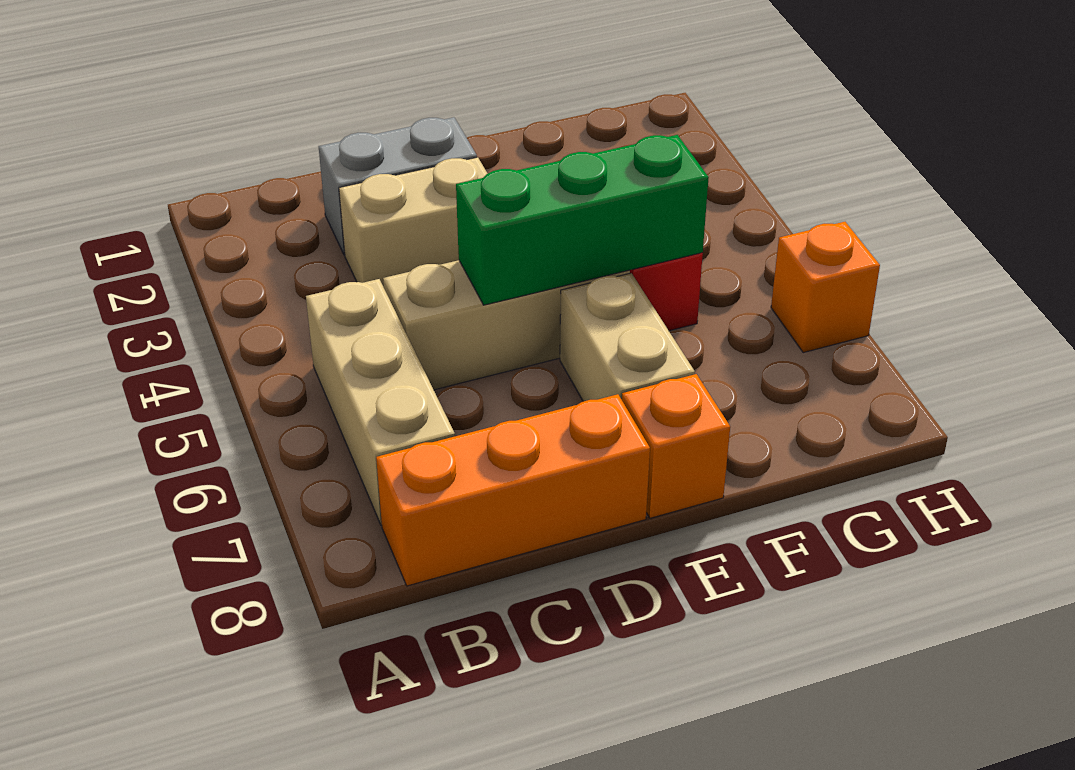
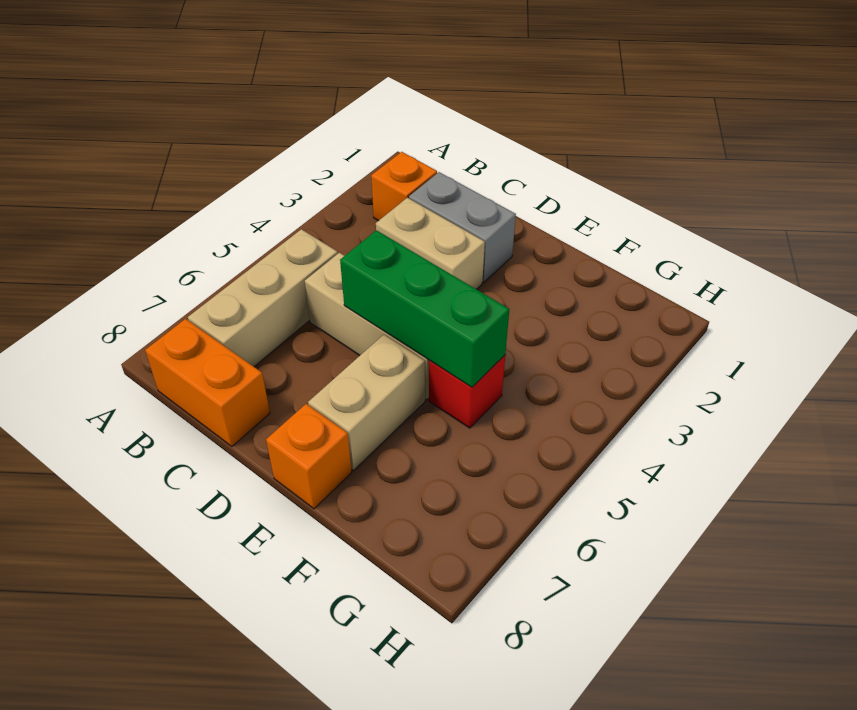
orange 1x3 brick [376,394,650,586] -> orange 1x2 brick [145,319,270,446]
orange 1x1 brick [771,222,880,353] -> orange 1x1 brick moved to [371,152,437,221]

